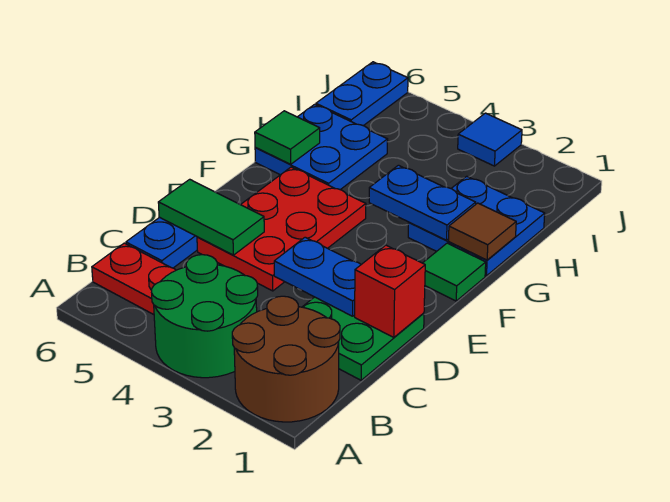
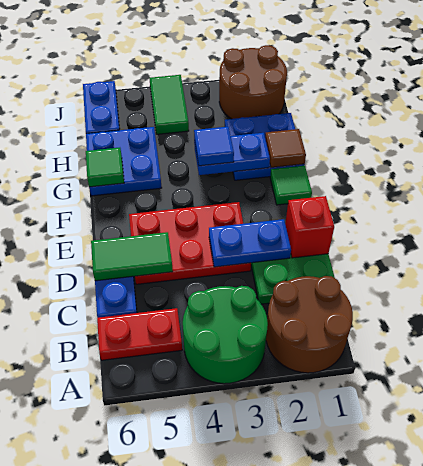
red 2x3 plate [197,167,366,291] -> red 2x3 plate turned to [129,202,251,284]
none -> brown 2x2 round brick [219,45,287,119]
none -> green 1x2 tile [149,75,189,134]
blue 1x1 tile [458,113,522,166] -> blue 1x1 tile moved to [194,127,234,166]

